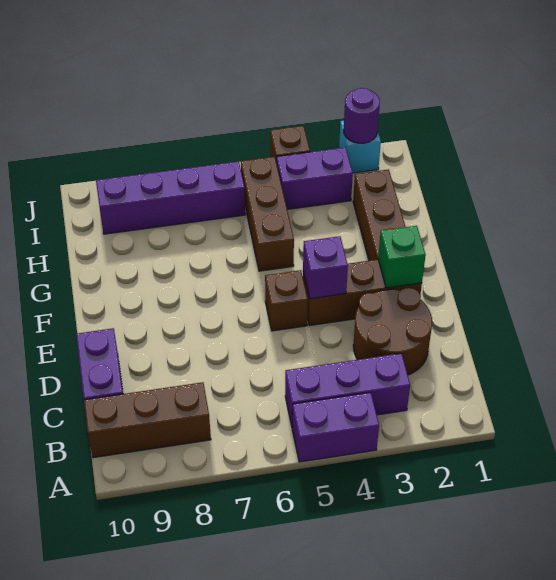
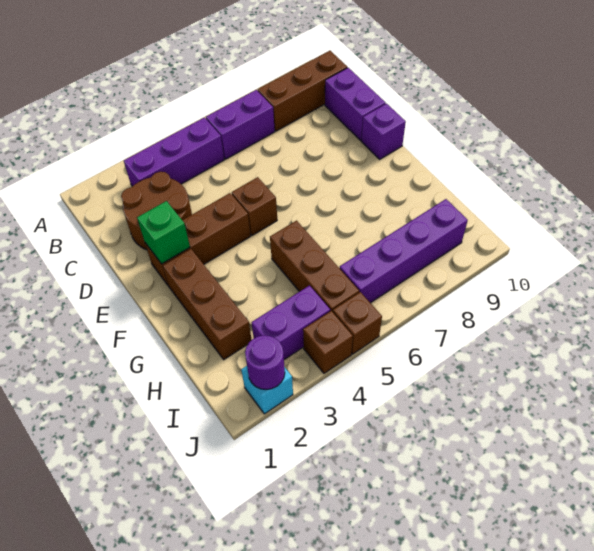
purple 1x2 brick [292,392,379,462] -> purple 1x2 brick moved to [206,90,275,159]
purple 1x1 brick [303,236,348,299] -> purple 1x1 brick moved to [361,104,406,159]
none -> brown 1x1 brick [333,292,382,354]

